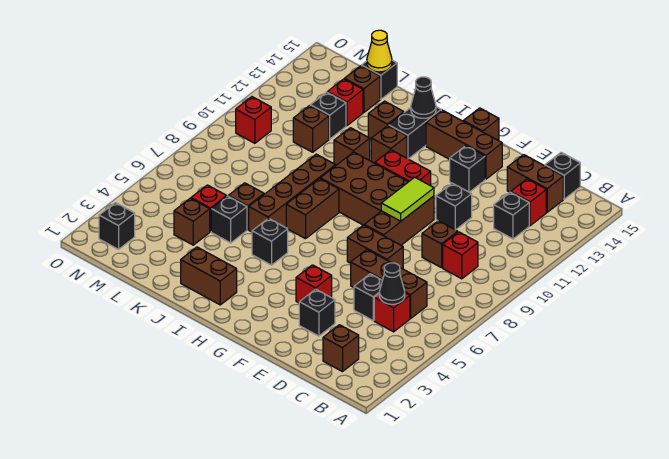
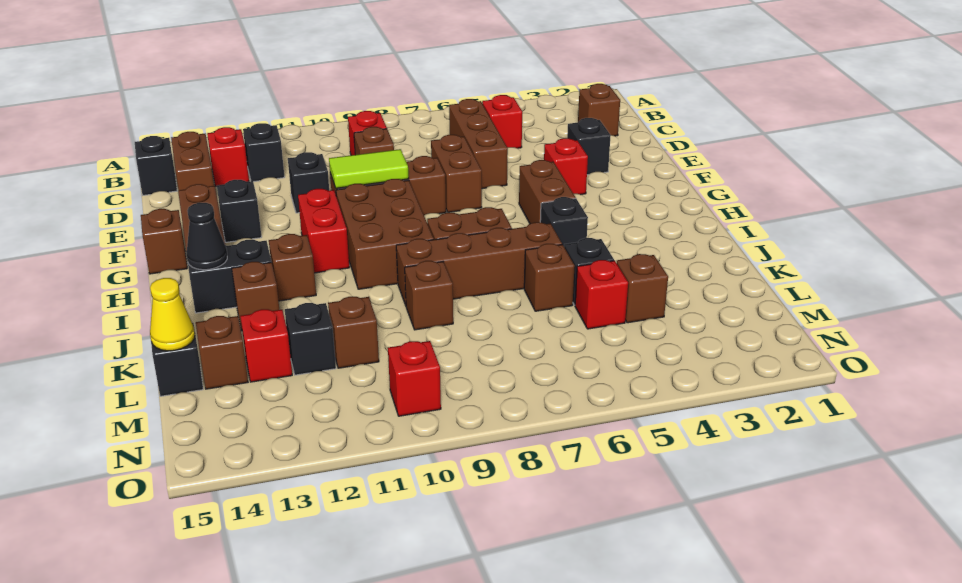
black 1x1 cone [380,263,405,304] -> none
black 1x1 brick [354,274,382,320] -> none
brown 1x2 brick [181,247,237,305] -> brown 1x2 brick moved to [519,160,576,224]
brown 1x1 brick [334,128,370,165] -> brown 1x1 brick moved to [405,261,453,330]
black 1x1 brick [99,203,135,249] -> none

